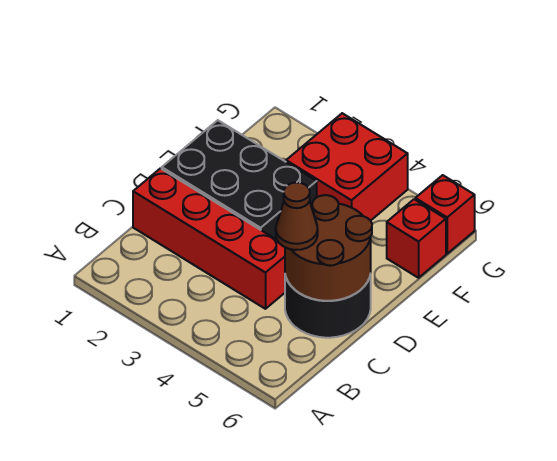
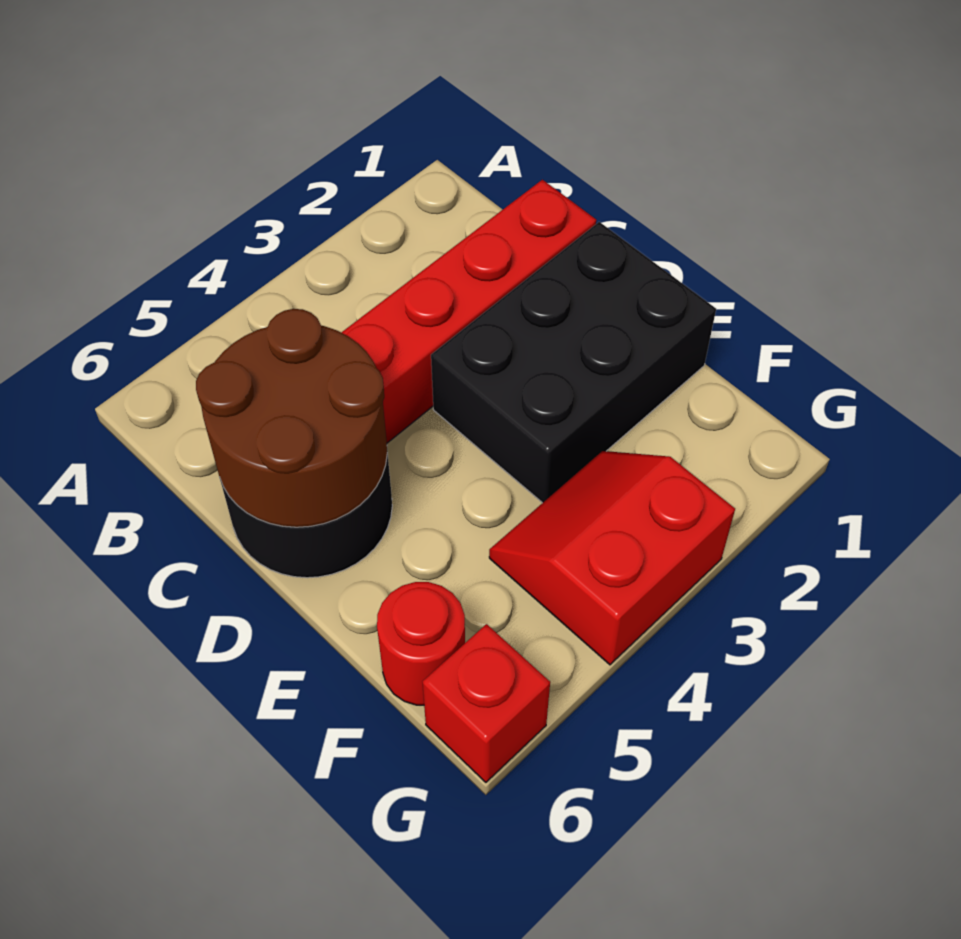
brown 1x1 cone [276,182,318,250] -> none
red 2x2 brick [286,113,408,221] -> red 2x2 slope [489,451,735,665]
red 1x1 brick [387,199,446,278] -> red 1x1 round brick [377,582,465,705]

